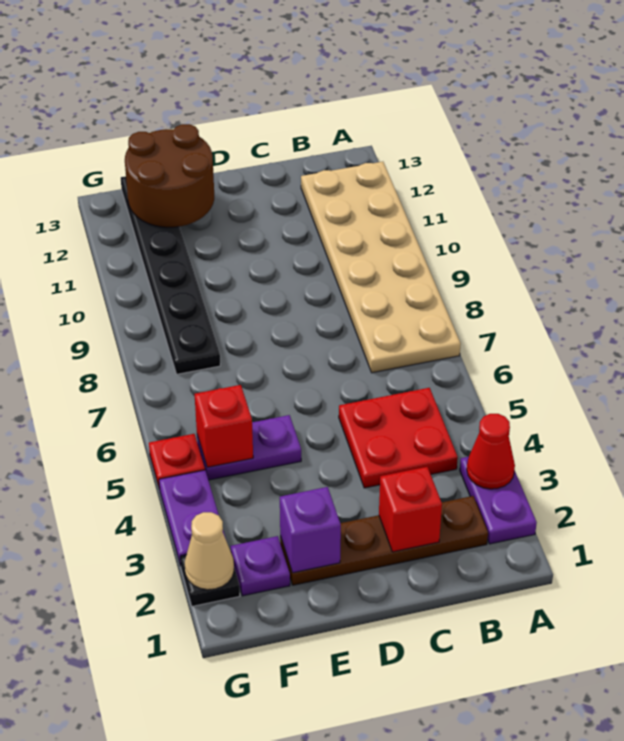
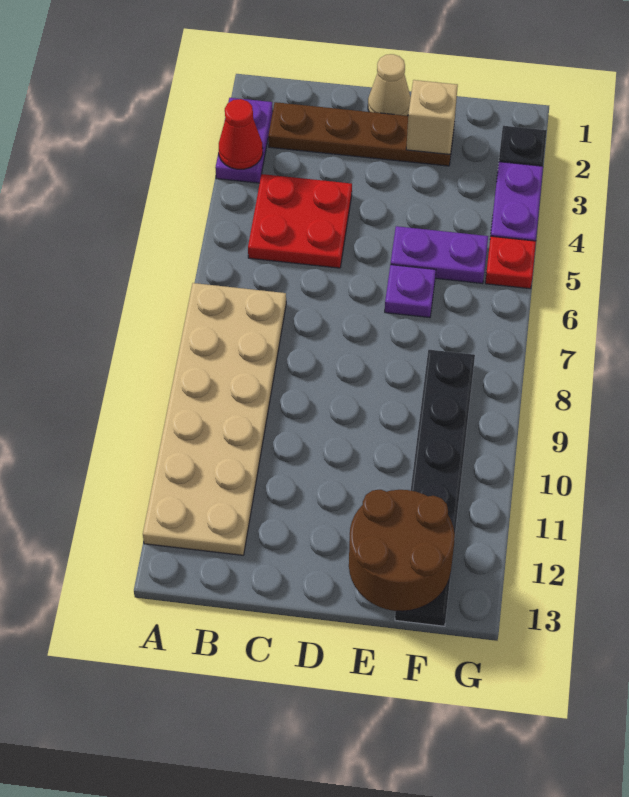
red 1x1 brick [379,467,442,552] -> none
purple 1x1 brick [280,487,341,573] -> tan 1x1 brick [406,80,458,154]
purple 1x1 plate [231,536,290,596] -> purple 1x1 plate moved to [385,265,436,318]
red 1x1 brick [195,385,253,467] -> none
tan 1x1 cone [185,512,234,590] -> tan 1x1 cone moved to [368,54,411,116]

